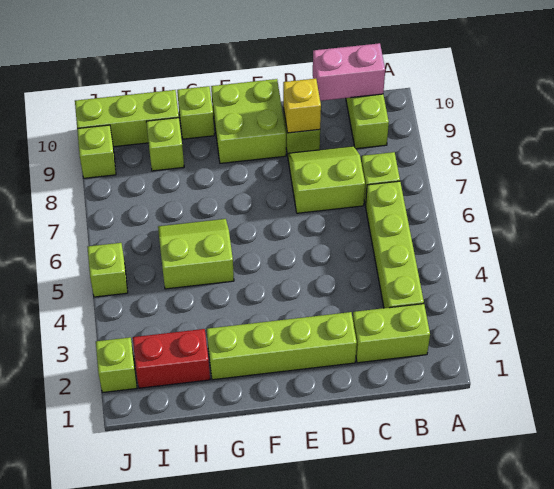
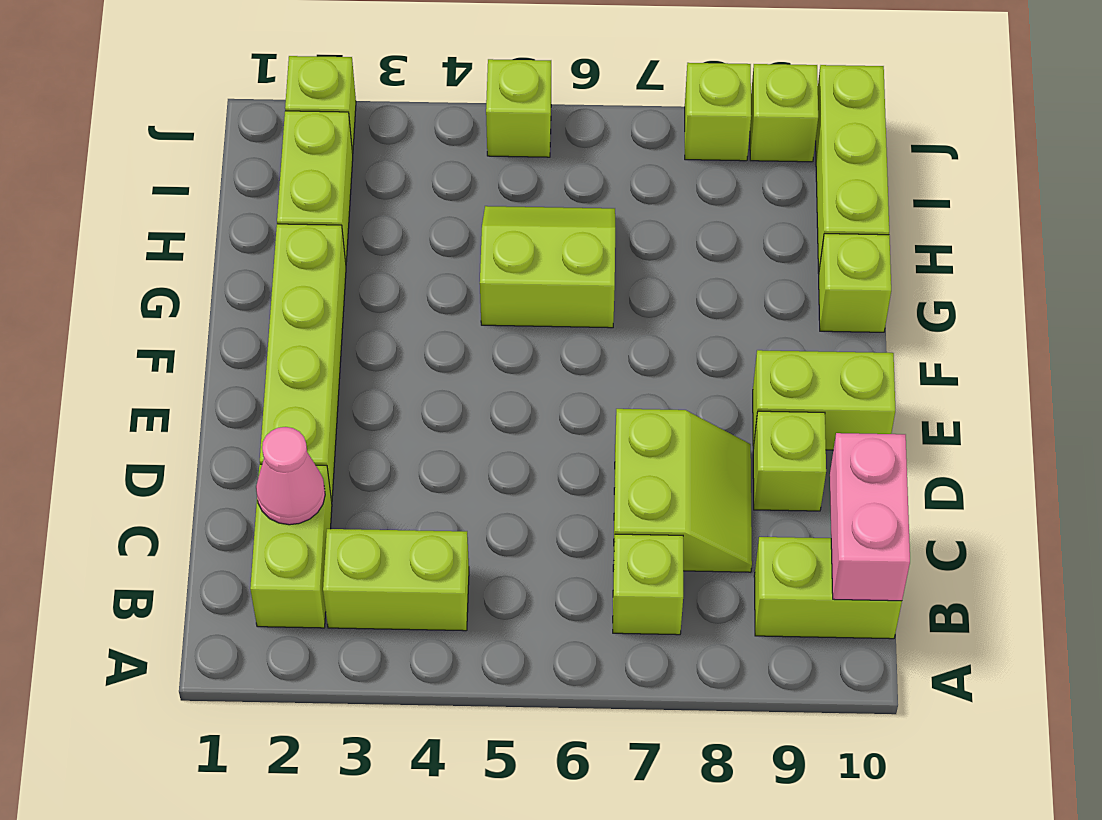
lime 1x4 brick [365,181,424,308] -> lime 1x2 brick [323,529,469,631]
none -> pink 1x1 cone [256,427,325,525]
yellow 1x1 brick [283,79,321,133] -> none
lime 2x2 brick [211,79,286,163] -> lime 1x2 brick [753,350,895,450]
lime 2x2 slope [158,219,234,289] -> lime 2x2 slope turned to [480,206,615,328]
red 1x2 brick [133,329,210,388] -> lime 1x2 brick [277,111,353,262]
lime 1x1 brick [146,118,184,171] -> lime 1x1 brick moved to [685,63,751,161]

